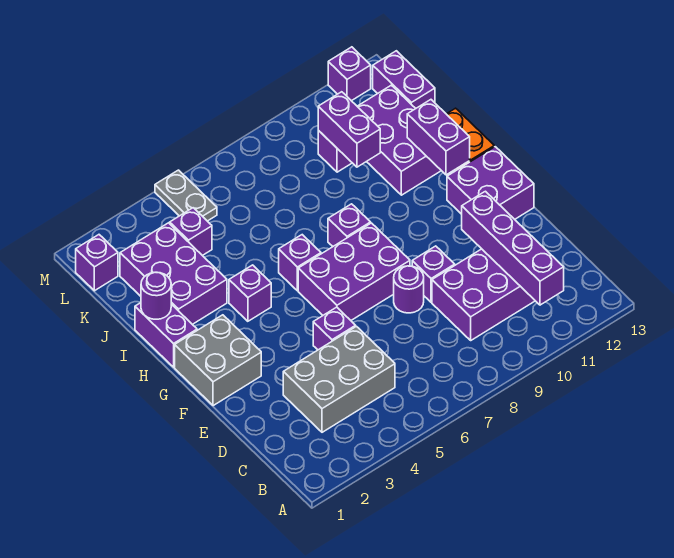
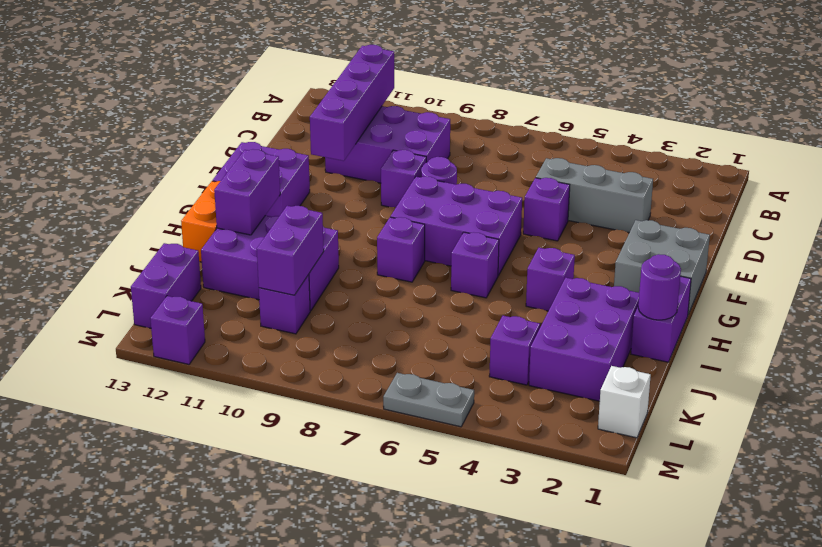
grey 2x3 brick [283,326,395,432] -> grey 1x3 brick [536,158,653,233]
purple 2x3 brick [357,85,441,195] -> purple 2x3 brick turned to [201,215,339,311]
purple 1x1 brick [76,235,118,291] -> white 1x1 brick [598,366,651,438]
grey 1x2 plate [155,170,217,221] -> grey 1x2 plate turned to [383,373,474,427]

